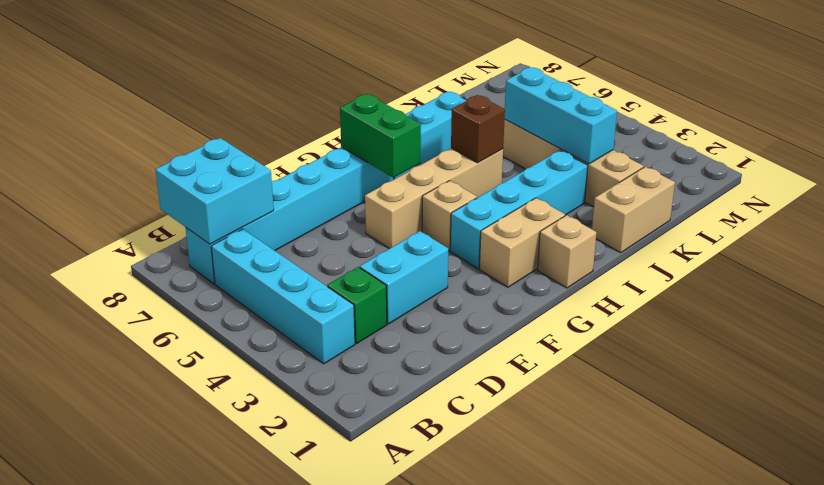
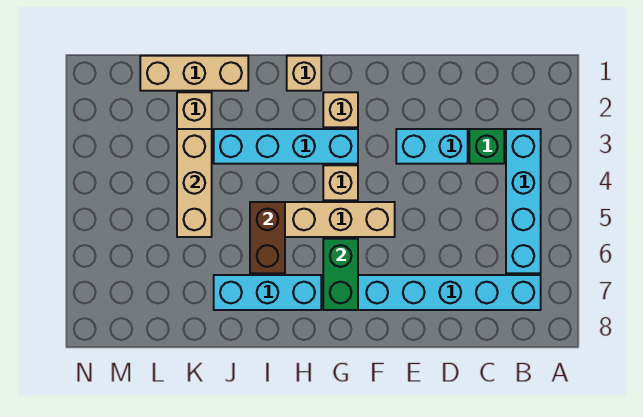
cyan 2x2 brick [155,138,274,244] -> none
tan 1x2 brick [479,198,565,287] -> tan 1x1 brick [323,92,358,127]
brown 1x1 brick [451,95,505,163] -> brown 1x2 brick [250,202,285,273]
tan 1x2 brick [592,167,675,253] -> tan 1x3 brick [140,56,248,91]
cyan 1x3 brick [505,67,617,164] -> tan 1x3 brick [177,129,212,237]

